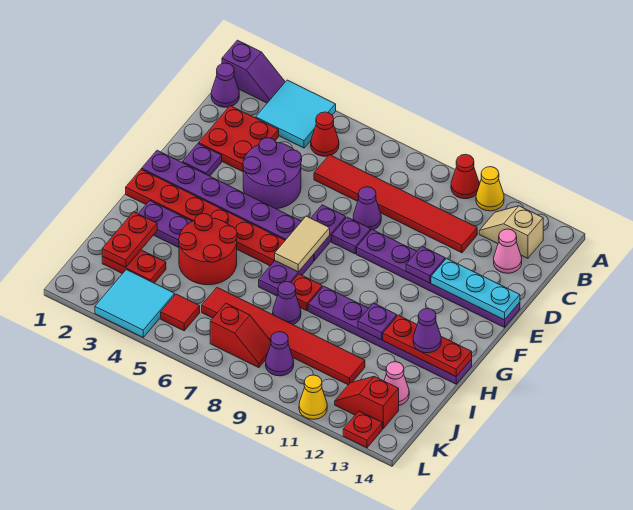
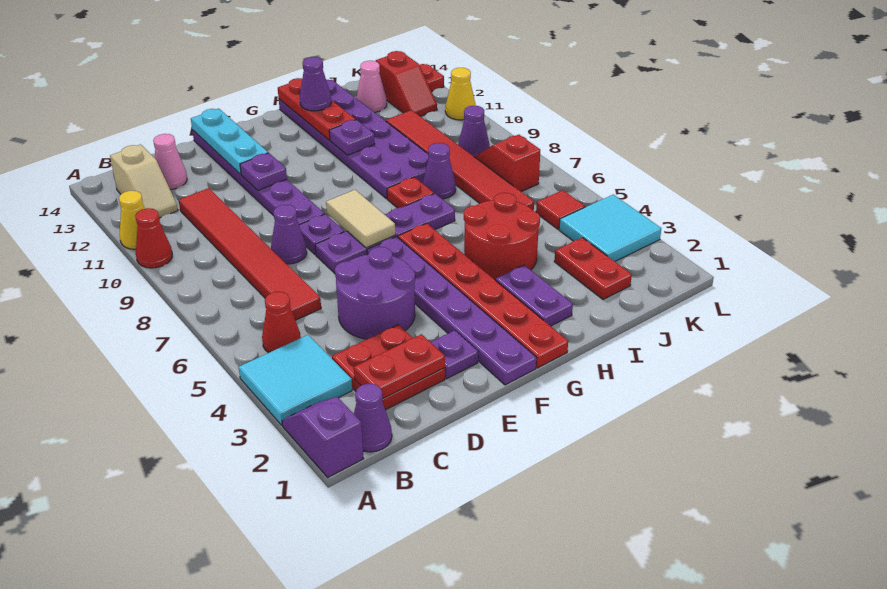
tan 1x2 tile [275,216,330,272] -> tan 1x2 tile turned to [326,190,395,248]
purple 1x6 plate [308,286,472,384] -> purple 2x6 plate [279,80,429,199]
red 1x2 plate [102,212,157,268] -> red 1x2 plate moved to [354,334,445,399]

